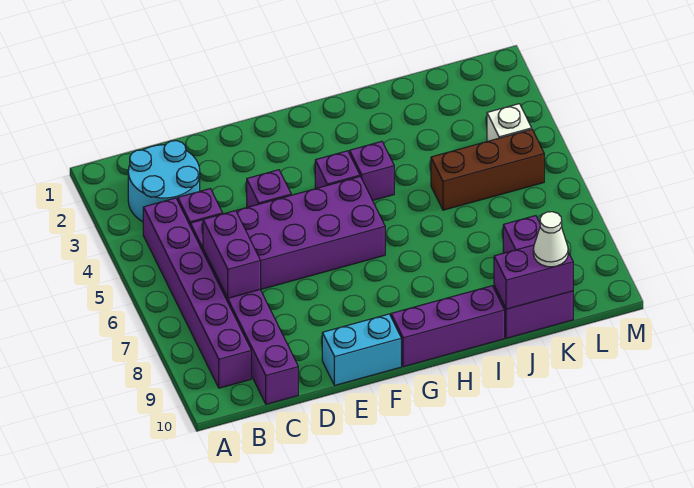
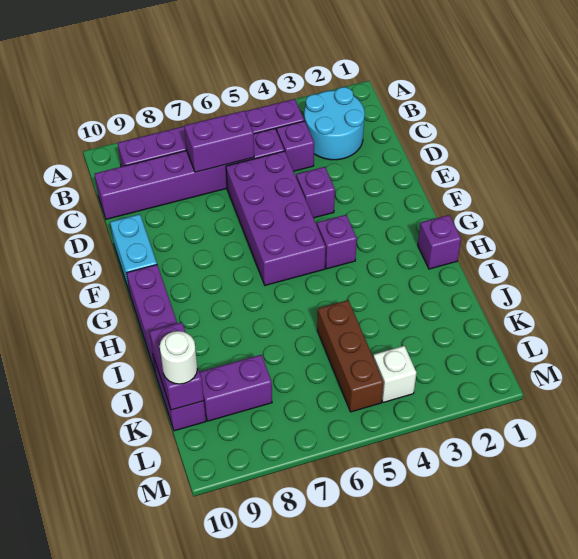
purple 1x1 brick [349,141,394,201] -> purple 1x1 brick moved to [418,215,461,269]
white 1x1 cone [533,212,568,267] -> white 1x1 round brick [160,331,197,384]

